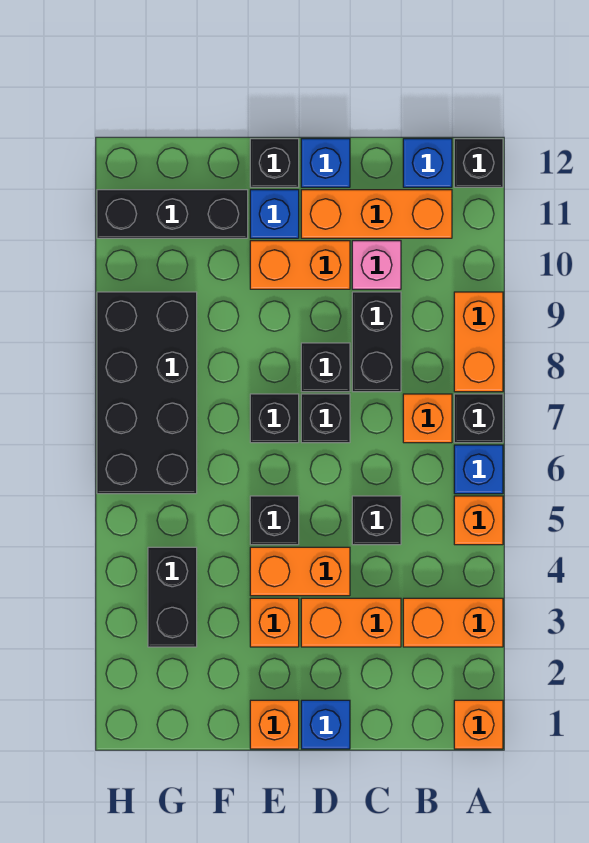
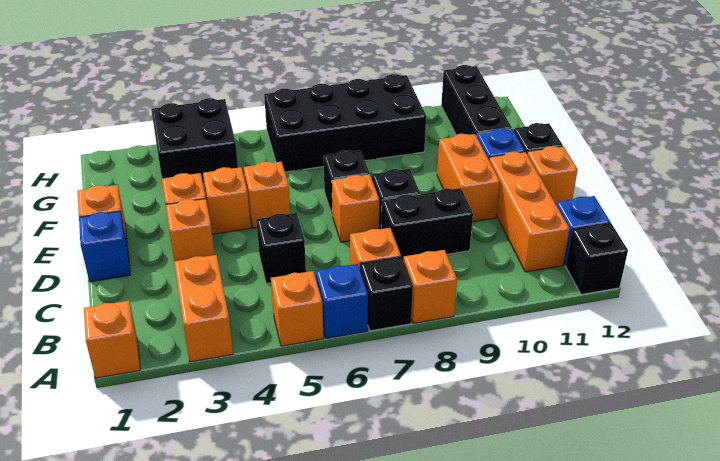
orange 1x2 brick [454,292,503,392] -> orange 1x1 brick [404,250,457,323]
orange 1x2 brick [301,598,401,647] -> orange 1x1 brick [166,199,215,261]
pink 1x1 brick [352,241,401,289] -> none
orange 1x2 brick [250,547,350,596] -> orange 1x1 brick [203,167,251,234]
black 1x1 brick [301,394,350,443] -> orange 1x1 brick [332,175,379,242]
blue 1x1 brick [301,139,350,187] -> orange 1x1 brick [527,146,578,204]
black 1x1 brick [250,496,299,545] -> orange 1x1 brick [244,161,290,228]
black 1x2 brick [148,547,197,647] -> black 2x2 brick [151,98,238,184]

